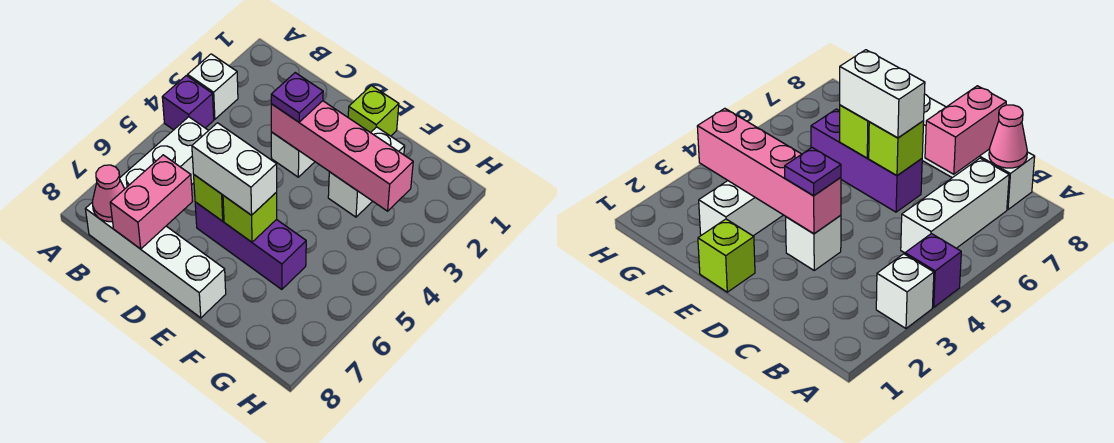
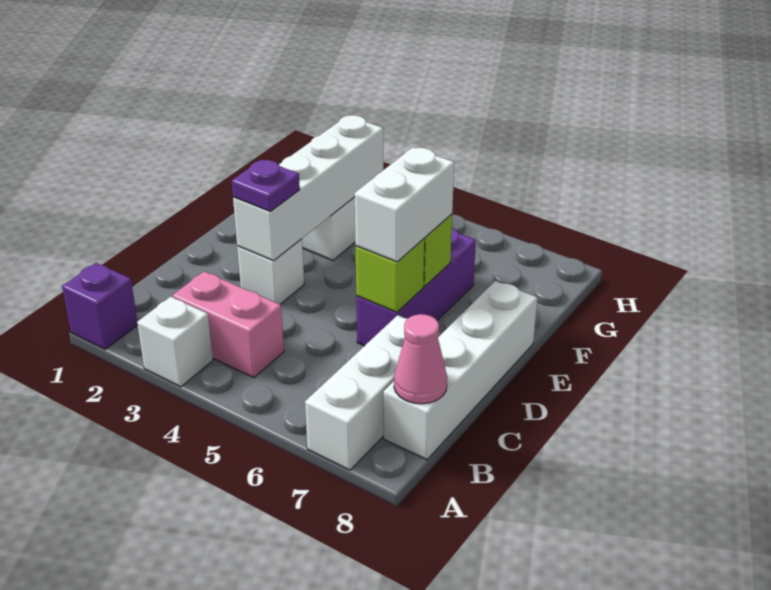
purple 1x1 brick [162,76,214,130] -> purple 1x1 brick moved to [62,263,138,349]
white 1x3 brick [120,117,209,189] -> white 1x3 brick turned to [305,315,440,470]
pink 1x2 brick [110,155,192,249] -> pink 1x2 brick moved to [172,271,284,378]
pink 1x4 brick [271,101,413,211] -> white 1x4 brick [233,115,383,261]
lime 1x1 brick [348,85,399,136] -> none

